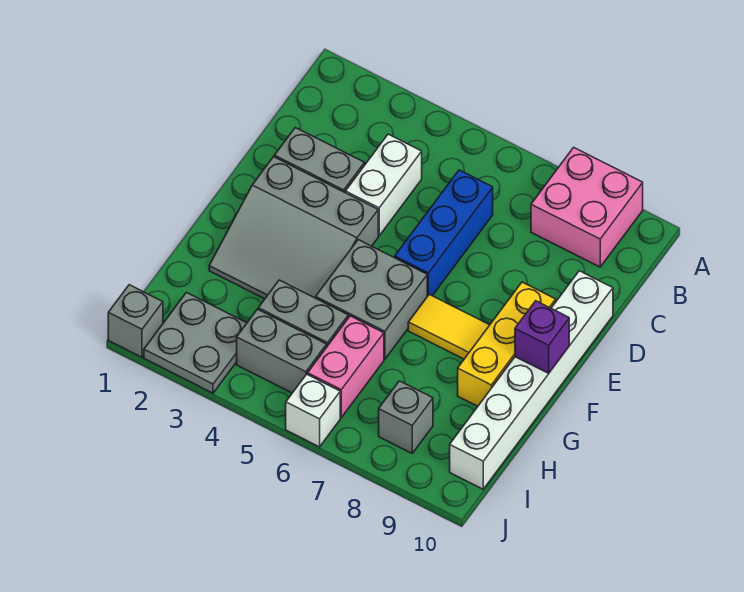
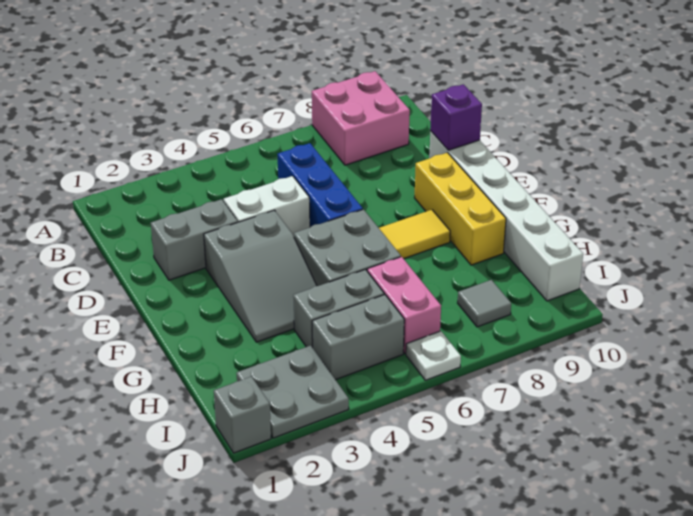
white 1x2 brick [345,134,422,236] -> white 1x2 brick turned to [224,176,310,237]
grey 3x3 slope [209,157,378,299] -> grey 2x3 slope [204,210,317,342]
purple 1x1 brick [515,301,569,373] -> purple 1x1 brick moved to [430,84,482,150]
grey 1x1 brick [379,381,433,453] -> grey 1x1 tile [458,280,511,327]
white 1x1 brick [286,374,340,447] -> white 1x1 plate [406,331,461,380]

